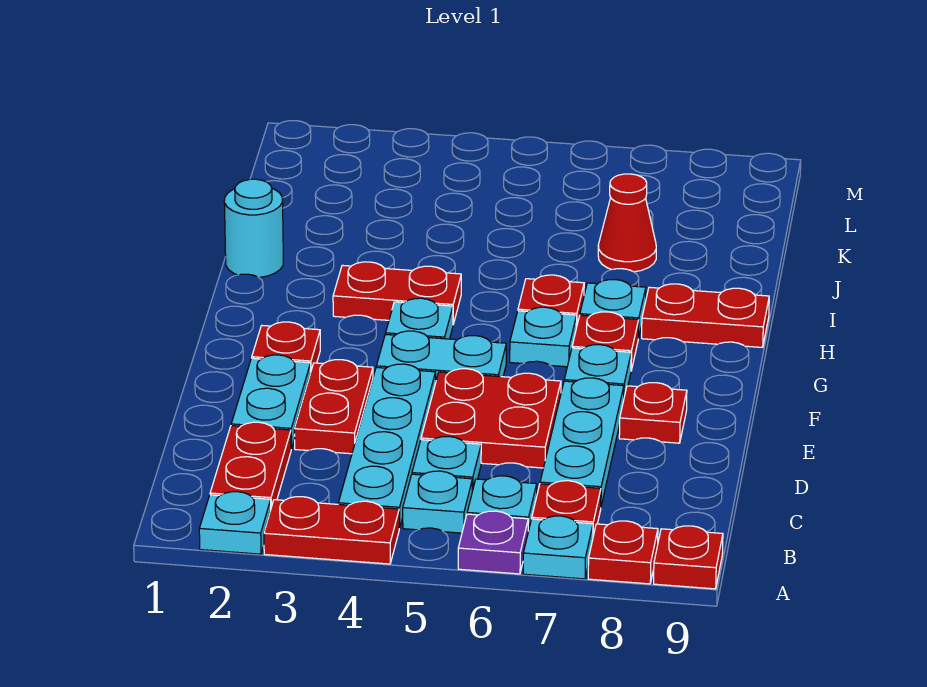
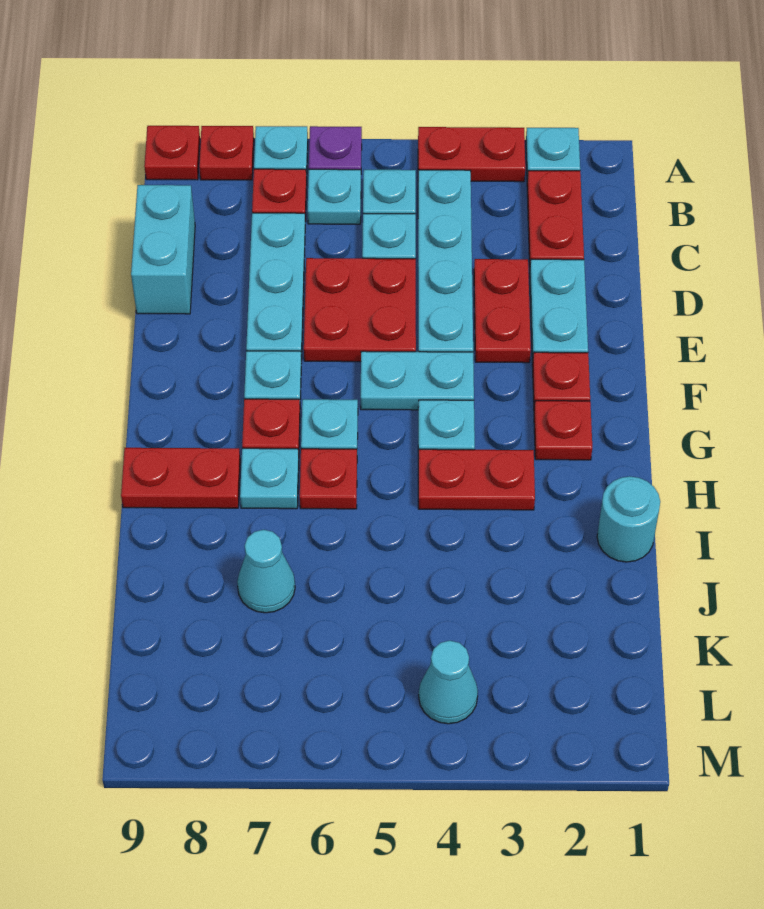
none -> cyan 1x2 brick [131,185,195,314]
red 1x1 plate [619,383,687,443] -> red 1x1 plate moved to [534,401,592,460]
red 1x1 cone [598,174,656,272] -> cyan 1x1 cone [237,530,295,613]
none -> cyan 1x1 cone [419,641,478,724]

